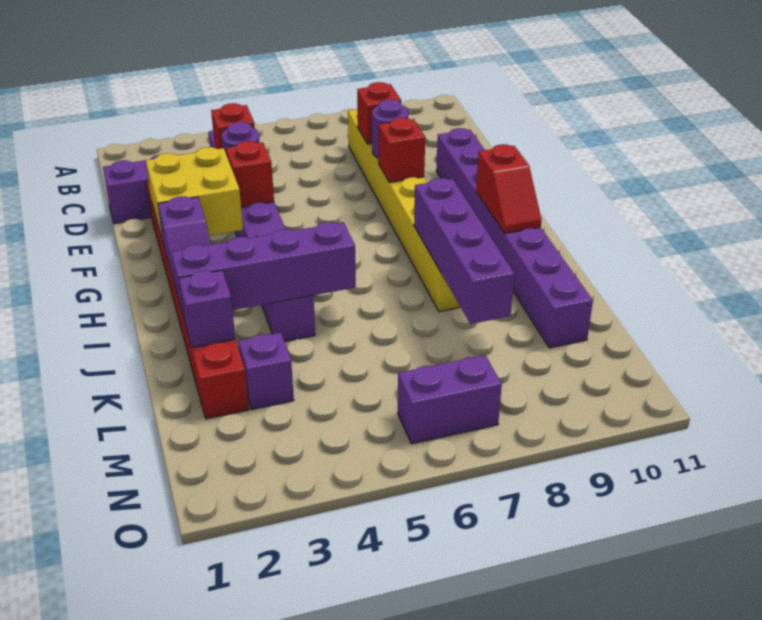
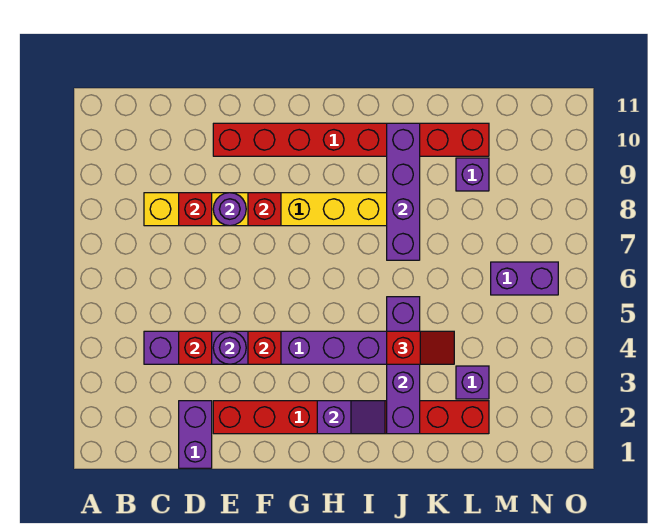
purple 1x8 brick [436,128,593,348] -> red 1x8 brick [213,123,489,156]
yellow 2x2 brick [146,147,243,240] -> none
red 1x2 slope [476,144,541,233] -> red 1x2 slope moved to [387,331,454,364]
purple 1x4 brick [414,178,514,324] -> purple 1x4 brick turned to [387,123,420,260]
purple 1x1 brick [179,270,235,348] -> purple 1x1 brick moved to [456,158,489,191]
purple 1x2 brick [398,355,502,444] -> purple 1x2 brick turned to [491,262,558,295]

